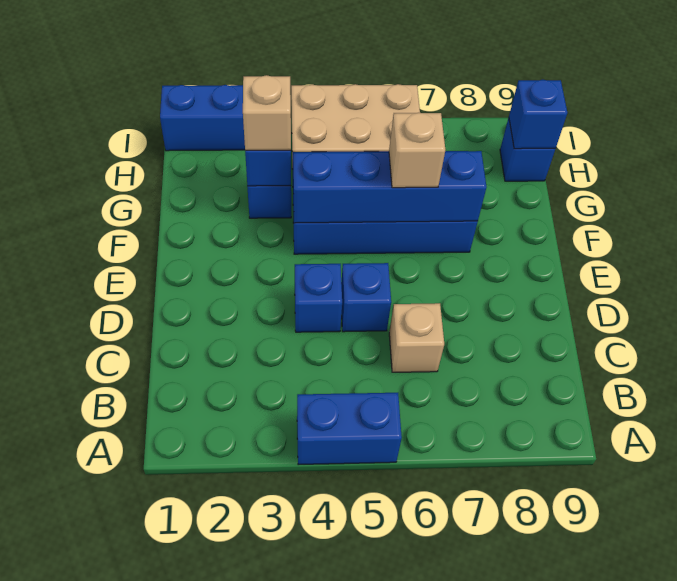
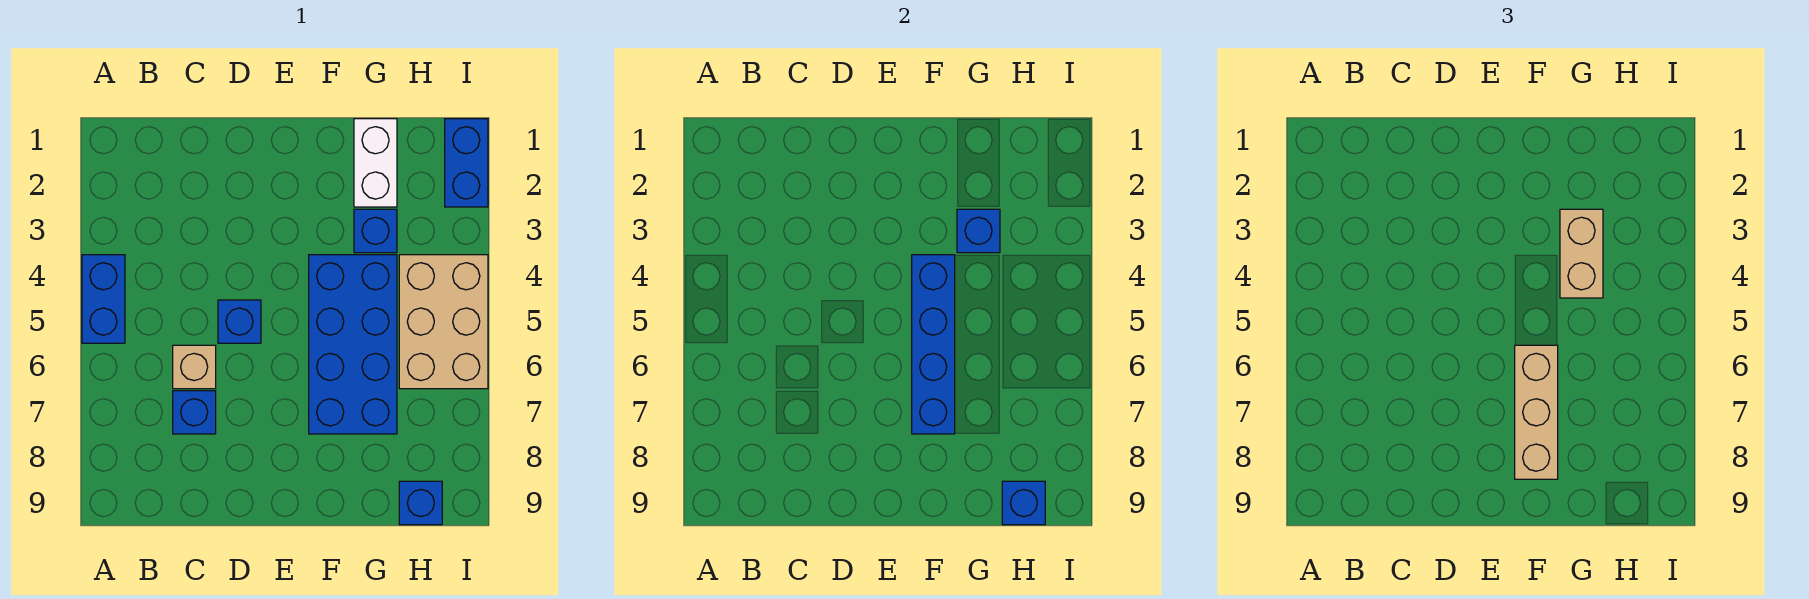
blue 1x1 brick [295,264,342,332] -> blue 1x1 brick moved to [173,391,216,434]
tan 1x1 brick [389,113,445,188] -> tan 1x3 brick [1515,345,1558,479]
none -> white 1x2 brick [354,119,397,207]
tan 1x1 brick [243,75,291,150] -> tan 1x2 brick [1560,209,1603,298]

